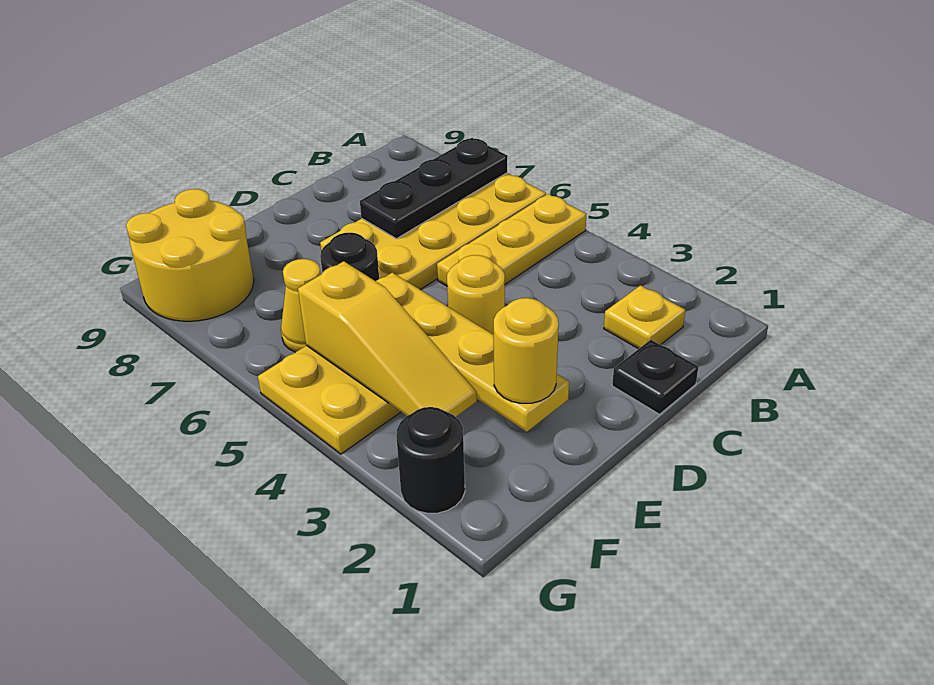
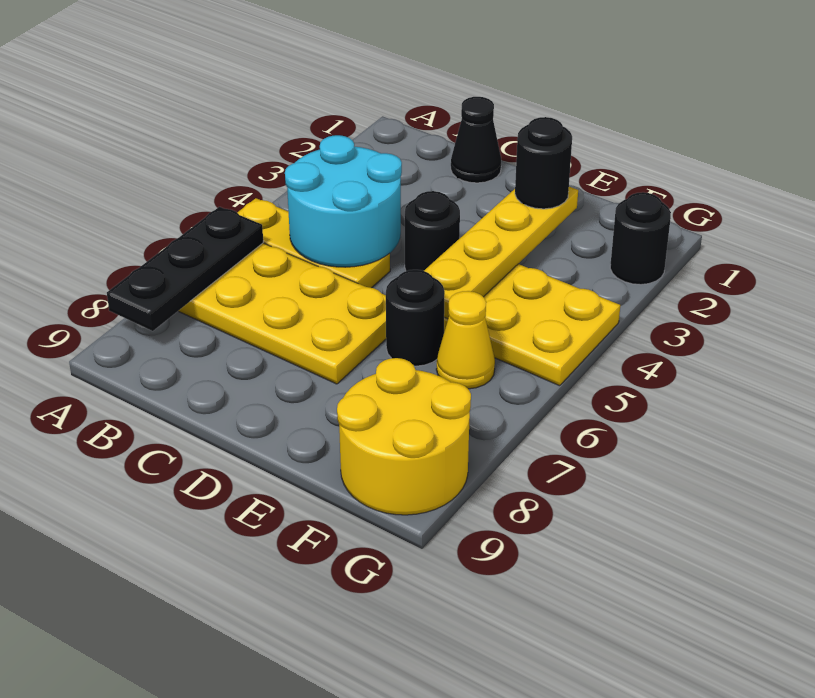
black 1x3 plate [360,138,508,239] -> black 1x3 plate turned to [107,207,263,331]
yellow 1x1 plate [604,286,685,349] -> none
none -> cyan 2x2 round brick [285,135,402,267]
black 1x1 plate [612,340,698,414] -> black 1x1 cone [451,97,501,183]
yellow 1x1 round brick [447,255,505,335] -> black 1x1 round brick [405,191,460,271]
yellow 1x1 round brick [494,298,559,403] -> black 1x1 round brick [515,117,572,209]
yellow 1x3 slope [298,261,477,417] -> none

